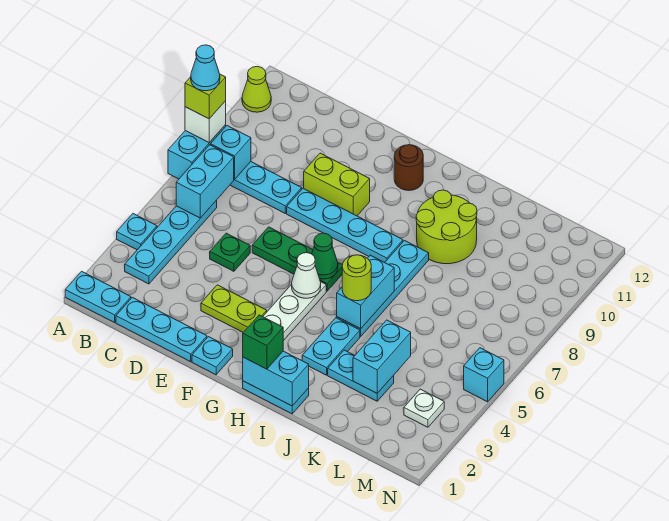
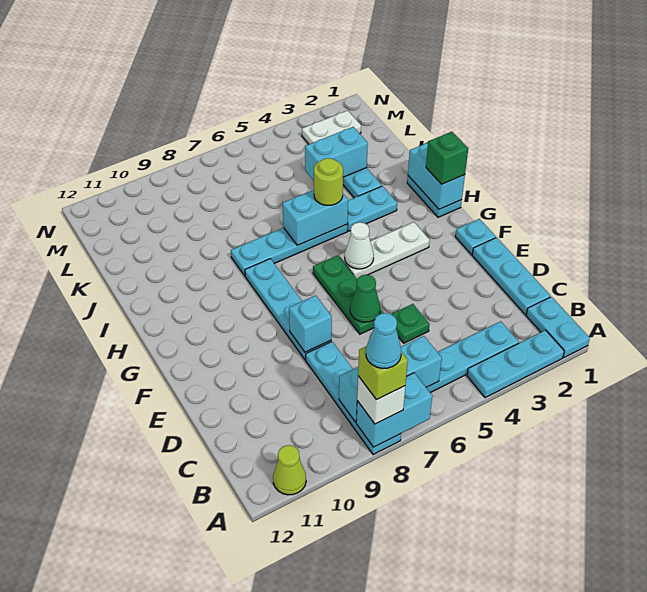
cyan 1x1 plate [117,214,157,250] -> cyan 1x3 plate [467,330,564,398]
lime 1x2 plate [201,285,267,332] -> none
lime 1x2 brick [304,153,370,216] -> none
green 1x1 cone [312,233,338,279] -> green 1x1 cone moved to [350,275,380,322]
brown 1x1 round brick [394,145,423,191] -> none
lime 2x2 round brick [416,190,477,264] -> none
white 1x1 plate [404,389,444,427] -> white 1x2 plate [302,110,361,144]
cyan 1x1 brick [464,348,504,402] -> cyan 1x1 brick moved to [289,295,332,352]

